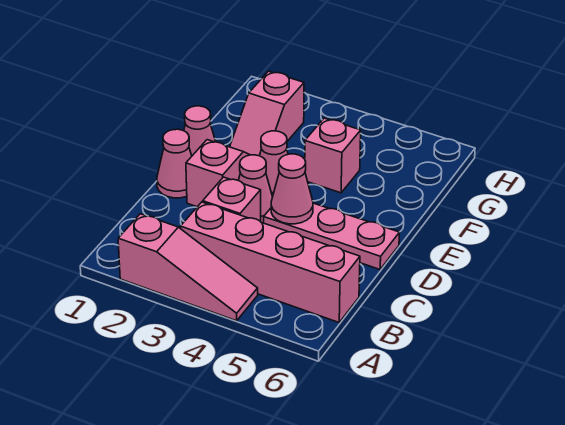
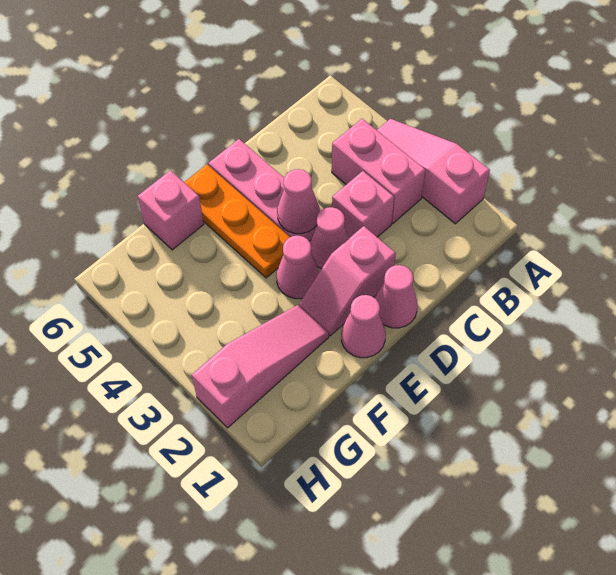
pink 1x4 brick [180,202,360,322] -> pink 1x2 brick [332,119,425,224]
none -> orange 1x3 plate [184,164,290,278]
pink 1x2 slope [230,71,304,156] -> pink 1x3 slope [192,305,329,428]
pink 1x1 brick [305,118,361,193] -> pink 1x1 brick moved to [138,170,204,250]

